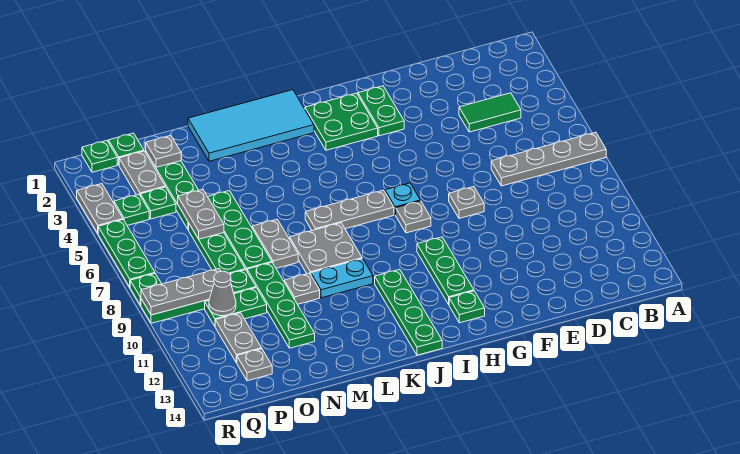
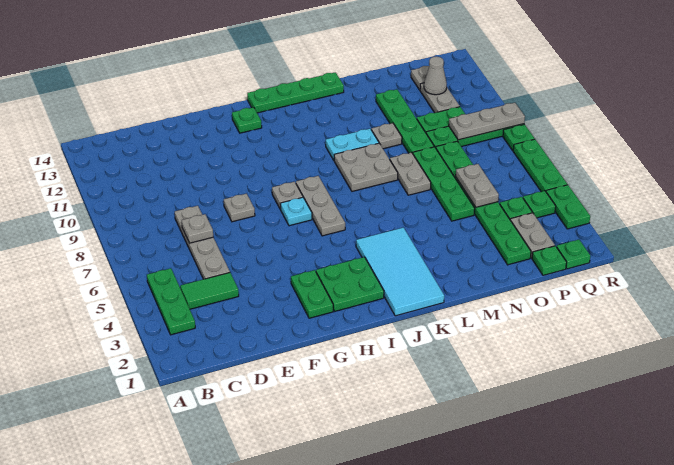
grey 1x4 plate [491,132,606,186] -> grey 1x4 plate turned to [175,206,230,279]
green 1x3 plate [417,237,474,304] -> green 1x3 plate moved to [147,268,195,335]
grey 1x3 plate [305,190,394,231] -> grey 1x3 plate turned to [296,176,345,236]
cyan 2x4 tile [188,90,314,161] -> cyan 2x4 tile turned to [356,227,444,316]
green 1x4 plate [375,269,442,355] -> green 1x4 plate turned to [247,72,344,113]
grey 1x1 plate [146,135,181,167] -> grey 1x1 plate moved to [182,214,213,243]
grey 1x1 cone [209,271,236,316] -> grey 1x1 cone moved to [424,57,447,95]
grey 1x2 plate [77,184,123,233] -> green 1x2 plate [546,185,590,229]

